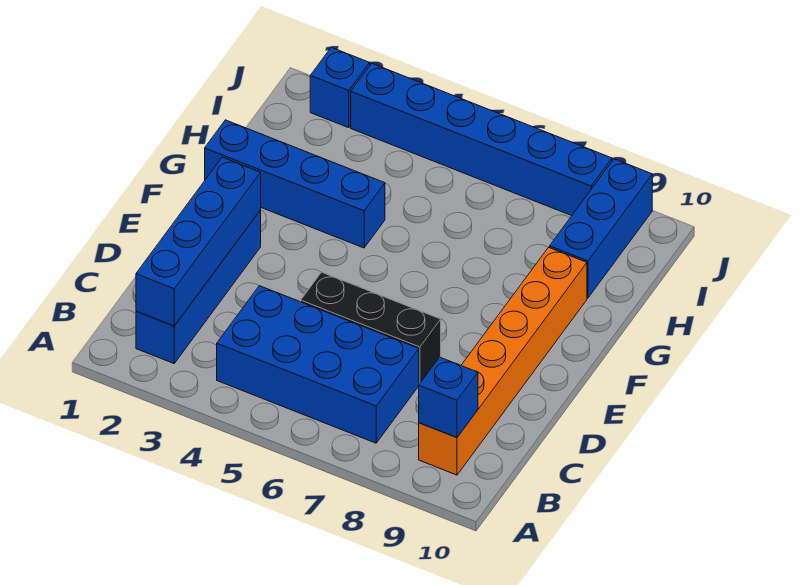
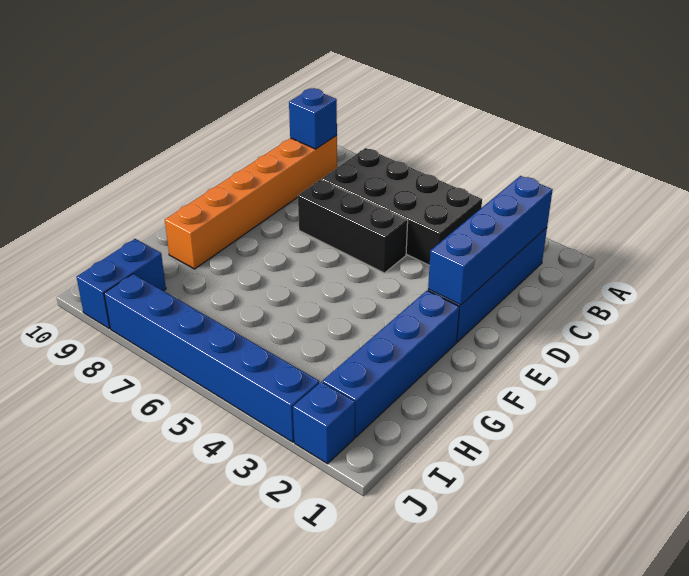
blue 2x4 brick [217,286,419,443] -> black 2x4 brick [322,148,482,266]
blue 1x4 brick [205,120,385,248] -> blue 1x4 brick turned to [322,291,459,437]
blue 1x3 brick [550,159,652,298] -> blue 1x2 brick [77,239,166,329]

